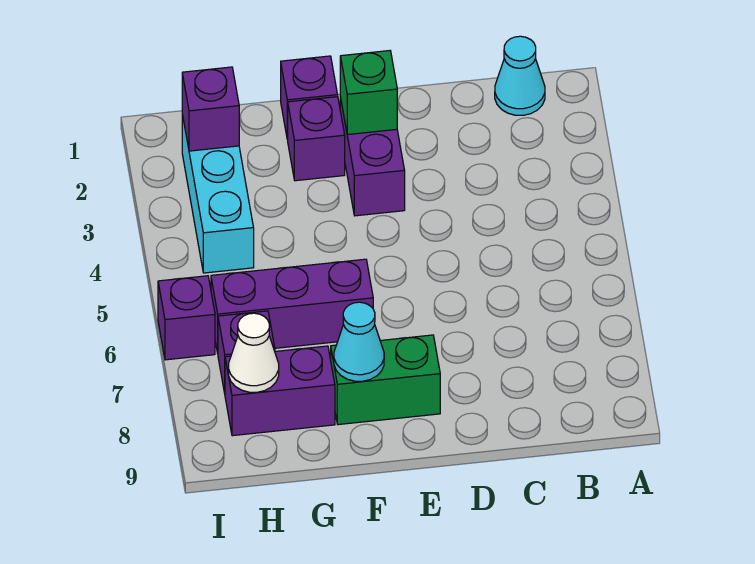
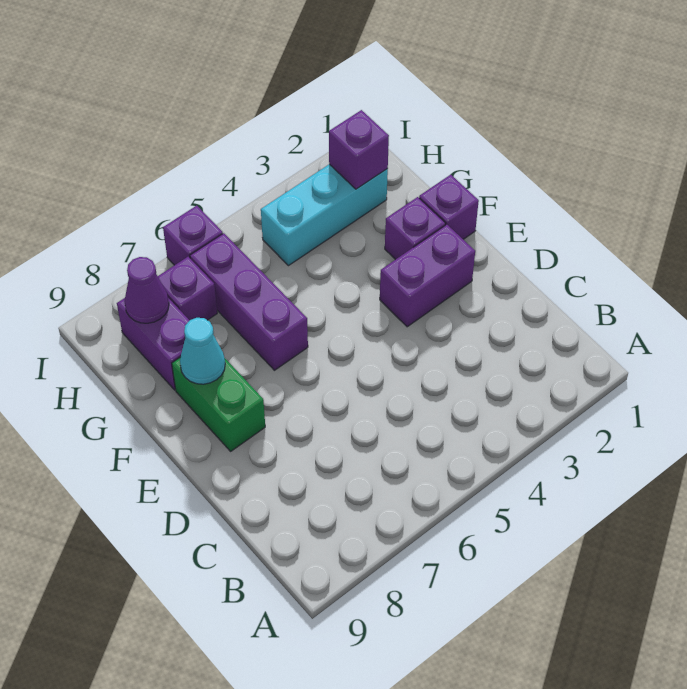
cyan 1x1 cone [495,36,545,115] -> none
green 1x1 brick [340,51,397,135] -> none
white 1x1 cone [229,313,279,392] -> purple 1x1 cone [124,257,169,323]

